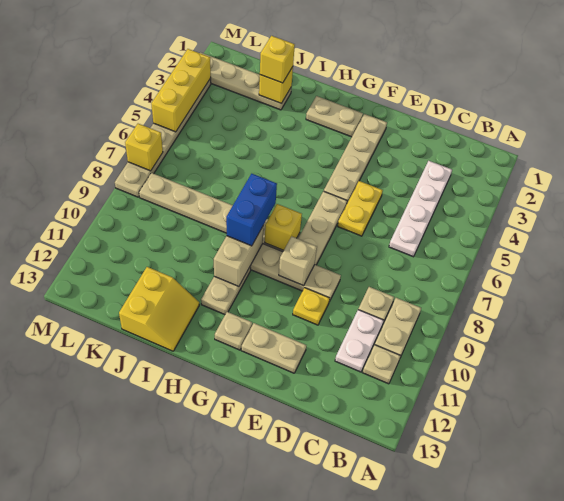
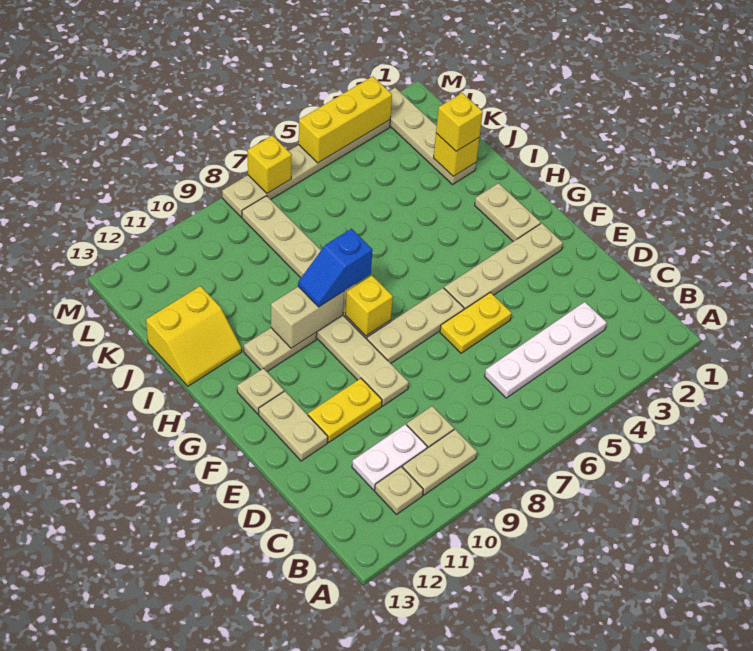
yellow 1x1 plate [293,288,330,325] -> yellow 1x2 plate [308,378,382,442]
tan 1x1 brick [279,236,317,286] -> none
blue 1x2 brick [226,174,277,246] -> blue 1x2 slope [298,229,372,307]

